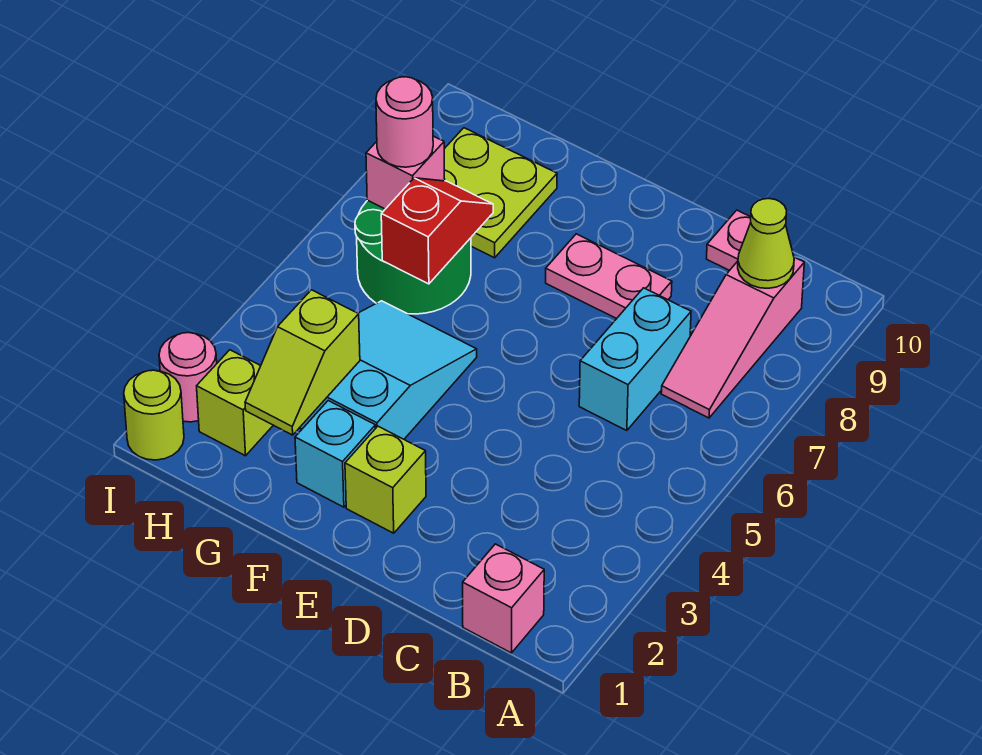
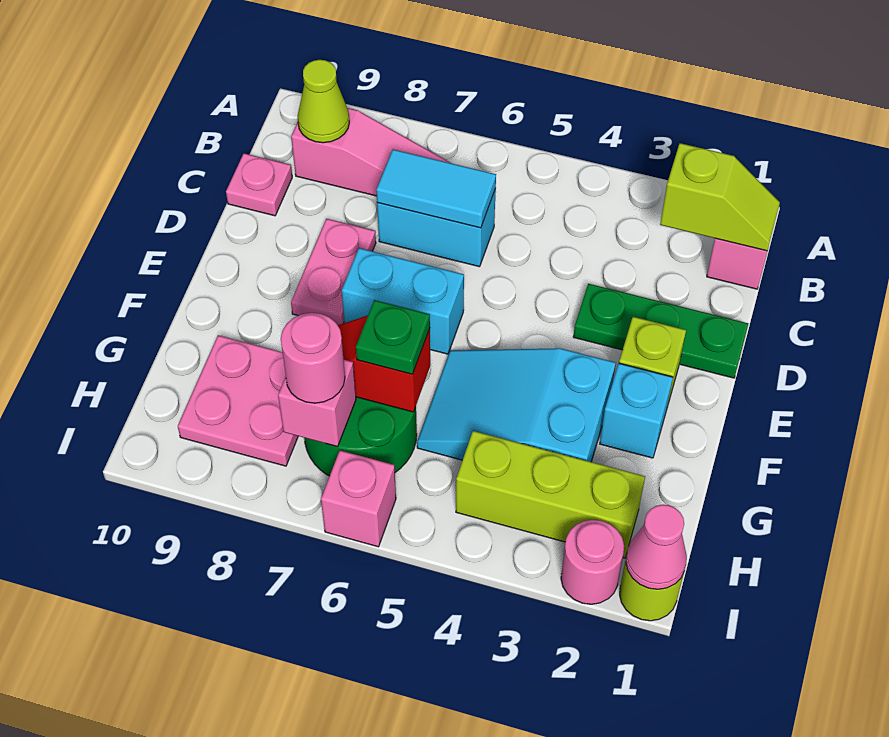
none -> cyan 1x2 tile [376,150,496,228]
none -> green 1x3 plate [573,284,748,378]
none -> cyan 1x2 brick [342,248,464,354]
lime 1x2 slope [245,290,360,435] -> lime 1x2 slope moved to [660,143,780,251]
none -> green 1x1 plate [356,300,430,374]
lime 2x2 plate [444,128,557,258] -> pink 2x2 plate [178,335,298,466]
lime 1x1 brick [197,350,273,456] -> lime 1x3 brick [456,431,645,558]
none -> pink 1x1 cone [626,505,687,589]
none -> pink 1x1 brick [321,450,396,547]

